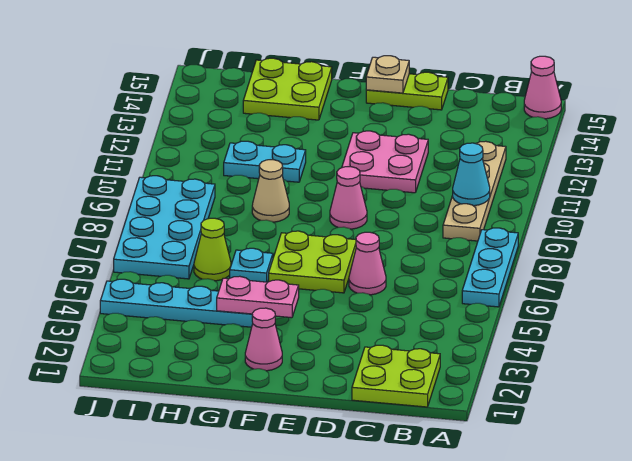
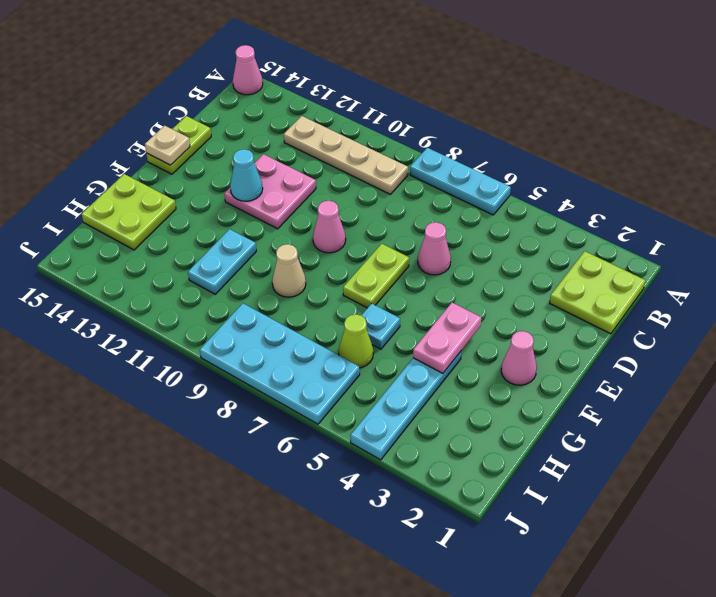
cyan 1x1 cone [453,143,490,206] -> cyan 1x1 cone moved to [230,149,263,201]
lime 2x2 plate [269,231,356,293] -> lime 1x2 plate [343,244,409,308]

